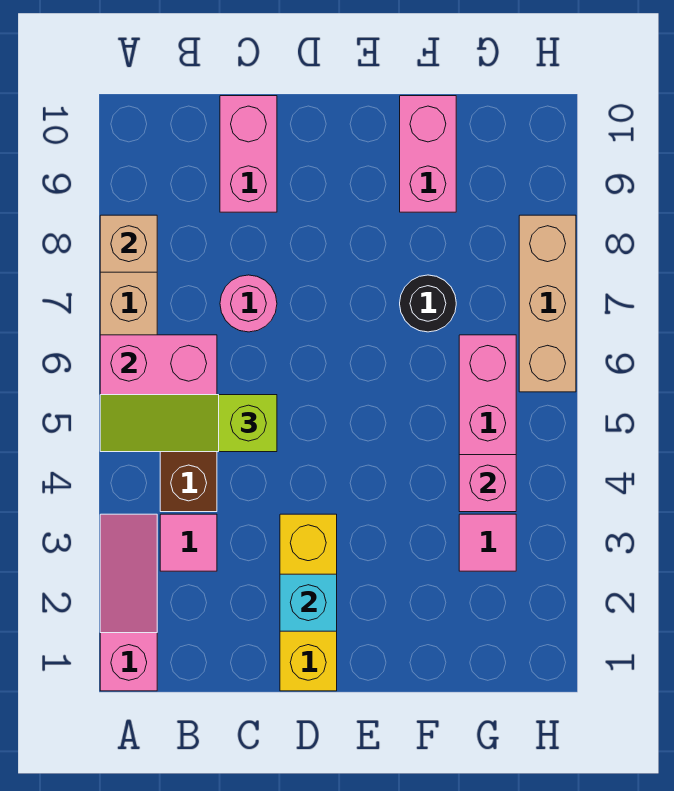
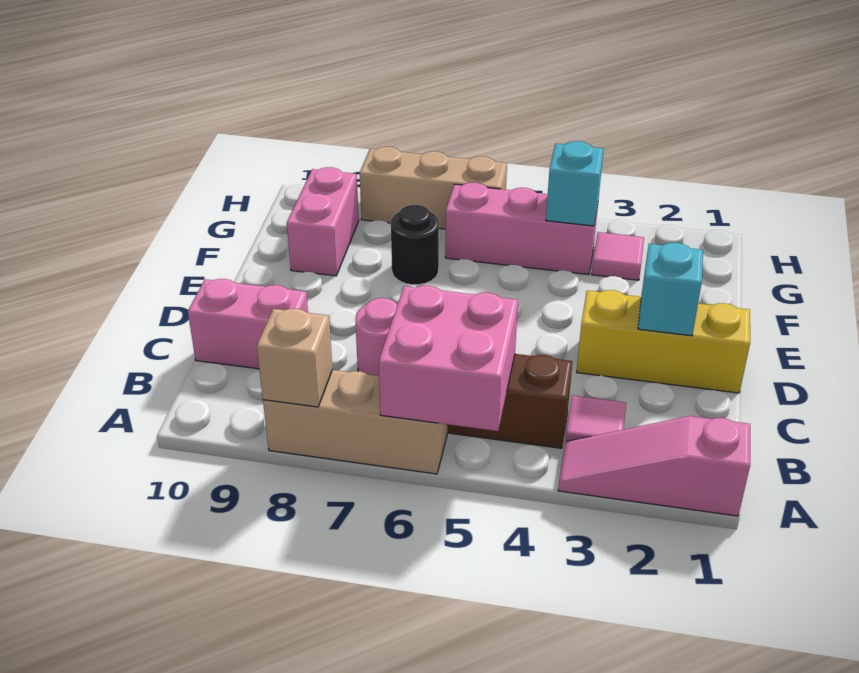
lime 1x3 slope [100,395,277,452] -> none
pink 1x2 brick [400,96,456,212] -> pink 1x2 brick turned to [287,167,359,276]
pink 1x1 brick [459,455,516,512] -> cyan 1x1 brick [546,141,604,226]

